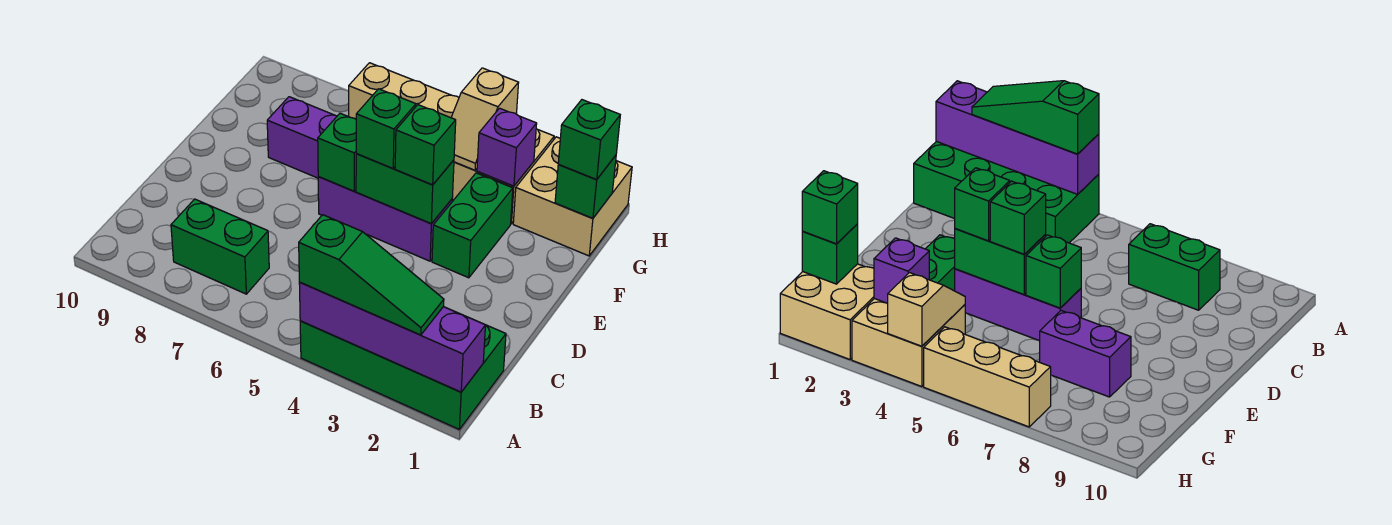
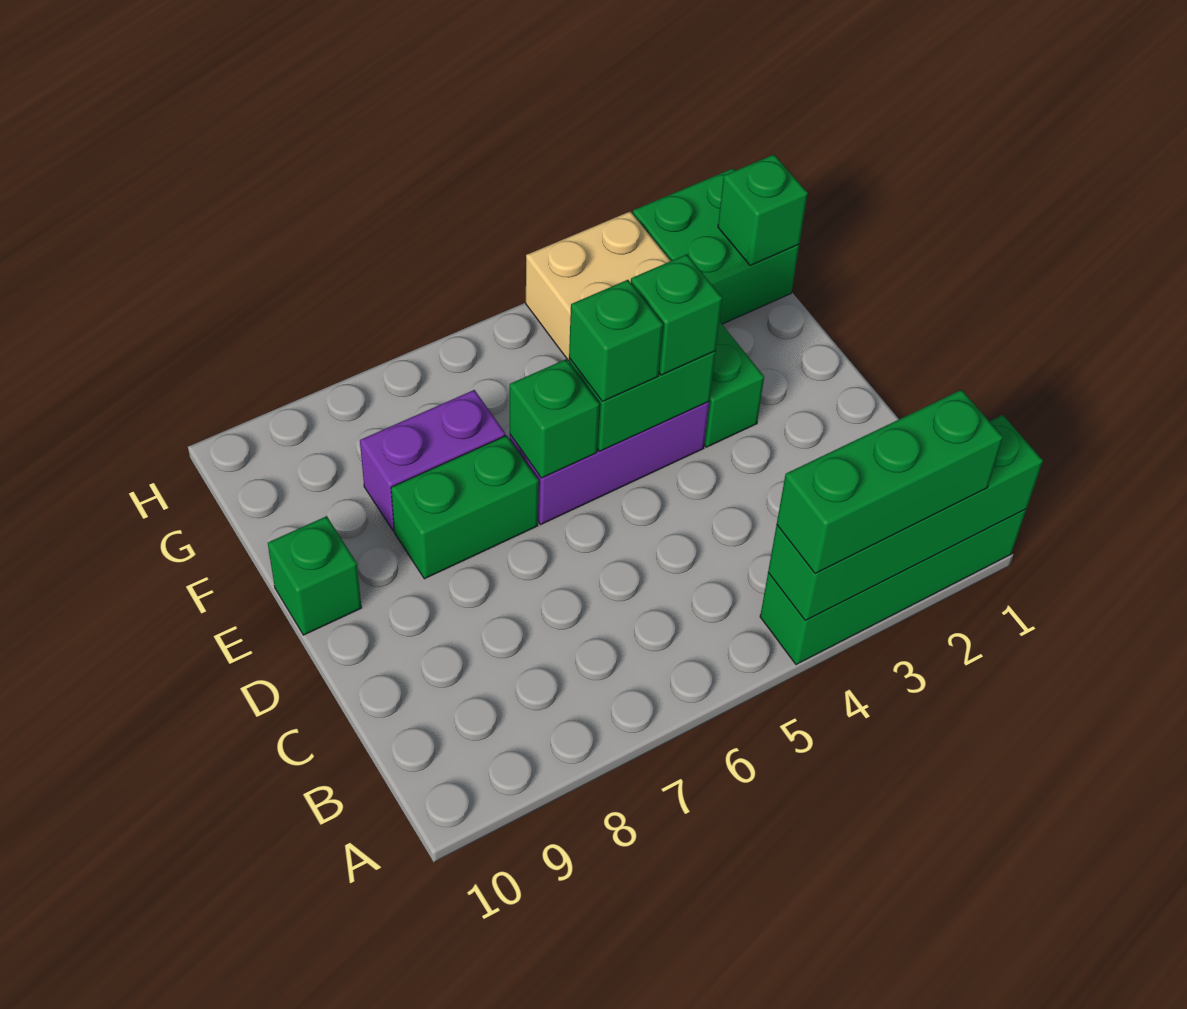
green 2x4 brick [300,321,506,429] -> green 1x4 brick [760,509,1026,665]
purple 1x4 brick [299,282,485,392] -> green 1x4 brick [768,415,1043,620]
green 1x3 slope [299,215,444,335] -> green 1x3 brick [777,390,1003,574]
green 1x2 brick [171,199,269,294] -> green 1x2 brick moved to [391,435,539,579]
tan 2x2 brick [513,137,632,256] -> green 2x2 brick [633,168,799,324]
green 1x1 brick [558,100,620,179] -> green 1x1 brick moved to [268,516,362,635]
purple 1x1 brick [477,108,537,186] -> none
tan 1x2 slope [451,68,519,170] -> none
tan 1x3 brick [349,63,459,119] -> none

